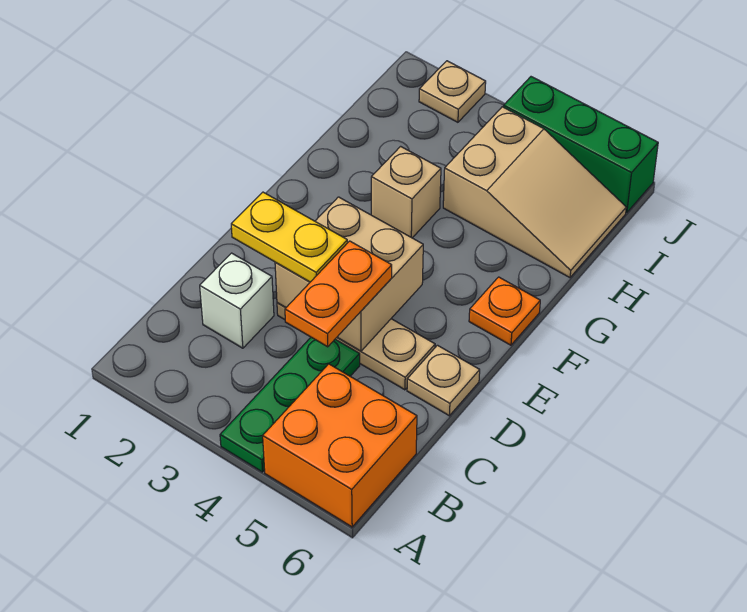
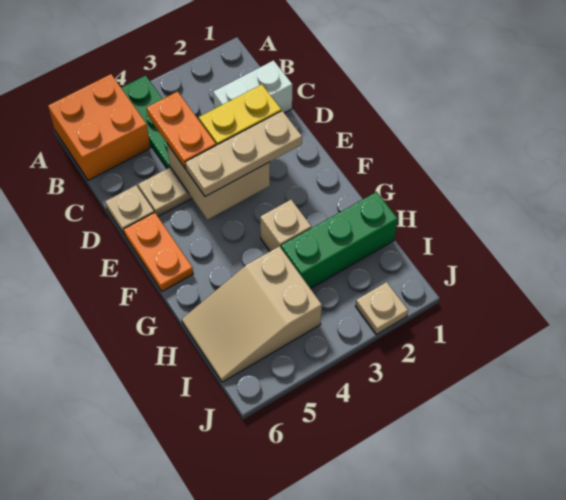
white 1x1 brick [200,253,274,348] -> white 1x2 brick [213,60,292,113]
none -> tan 1x3 plate [185,111,302,197]
orange 1x1 plate [469,277,540,345] -> orange 1x2 plate [124,212,193,291]
green 1x3 brick [504,77,658,213] -> green 1x3 brick moved to [281,192,398,289]

